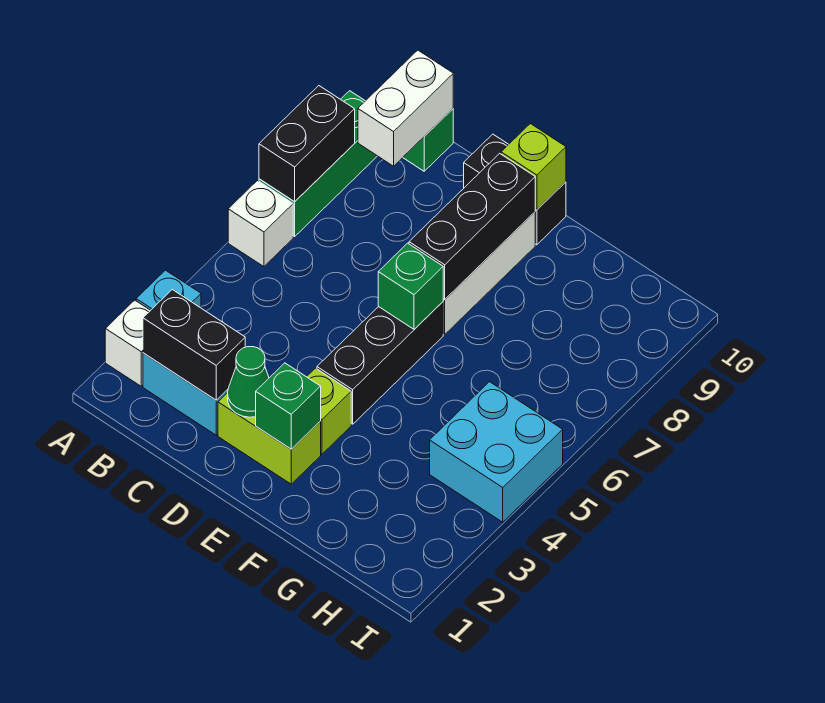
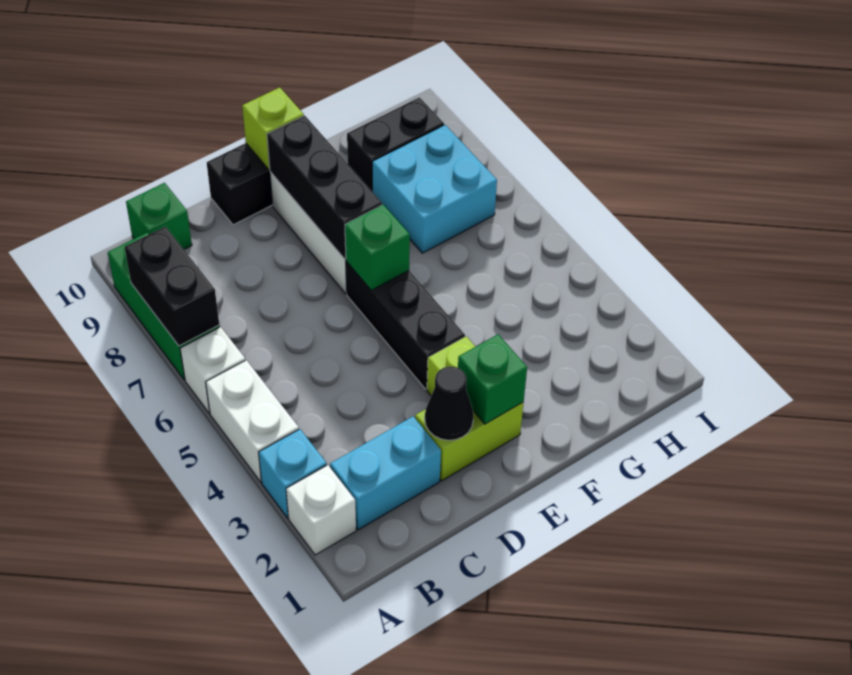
black 1x2 brick [143,290,245,400] -> black 1x2 brick moved to [347,98,444,191]
white 1x2 brick [358,50,453,166] -> white 1x2 brick moved to [206,360,299,482]
green 1x1 cone [228,347,269,417] -> black 1x1 cone [425,367,473,440]
cyan 2x2 brick [430,382,563,522] -> cyan 2x2 brick moved to [372,125,497,253]

